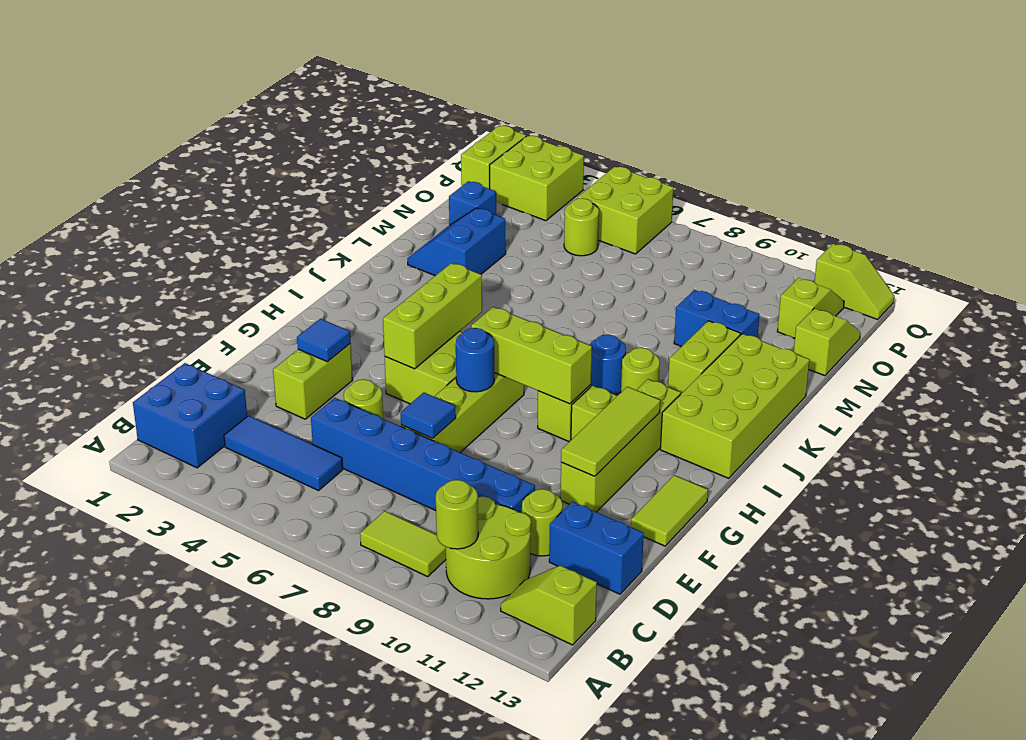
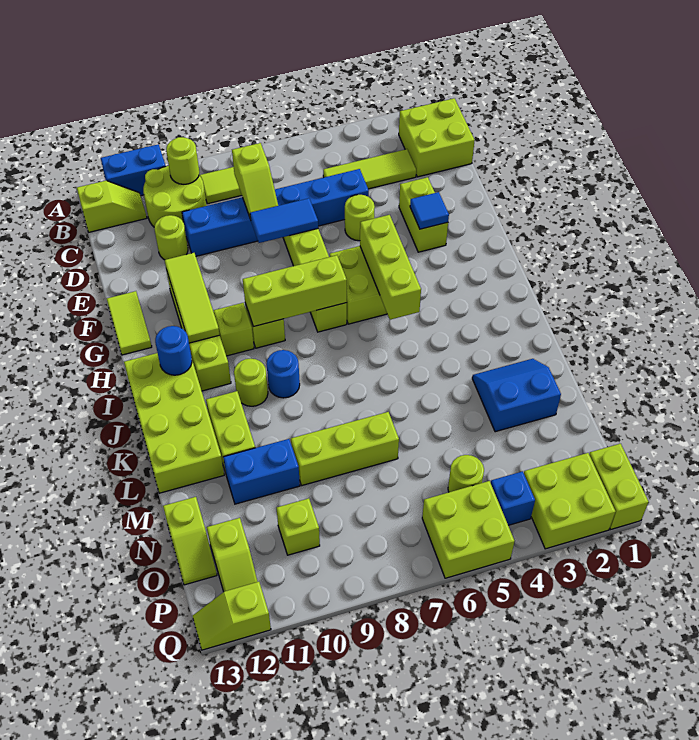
blue 2x2 brick [133,363,247,468] -> lime 2x2 brick [399,98,475,177]
blue 1x3 tile [224,416,343,490] -> lime 1x3 tile [323,149,416,189]
none -> lime 1x2 slope [232,143,278,219]
blue 1x2 brick [549,502,644,594] -> blue 1x2 brick moved to [101,144,166,196]
blue 1x1 tile [401,392,456,438] -> blue 1x2 tile [250,198,318,243]
blue 1x1 round brick [456,328,494,392] -> blue 1x1 round brick moved to [155,326,192,375]
blue 2x2 slope [407,208,506,276] -> blue 2x2 slope turned to [472,359,561,432]
none -> lime 1x3 brick [291,412,399,485]
blue 1x1 brick [449,181,496,225] -> blue 1x1 brick moved to [491,471,535,525]
none -> lime 1x1 brick [277,498,320,555]

